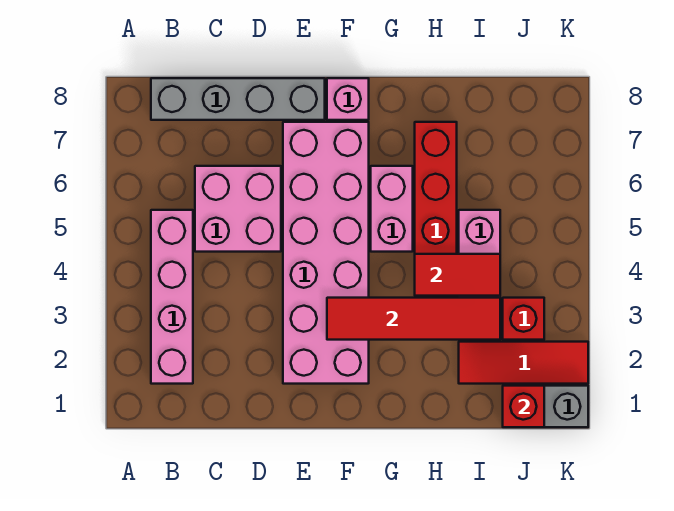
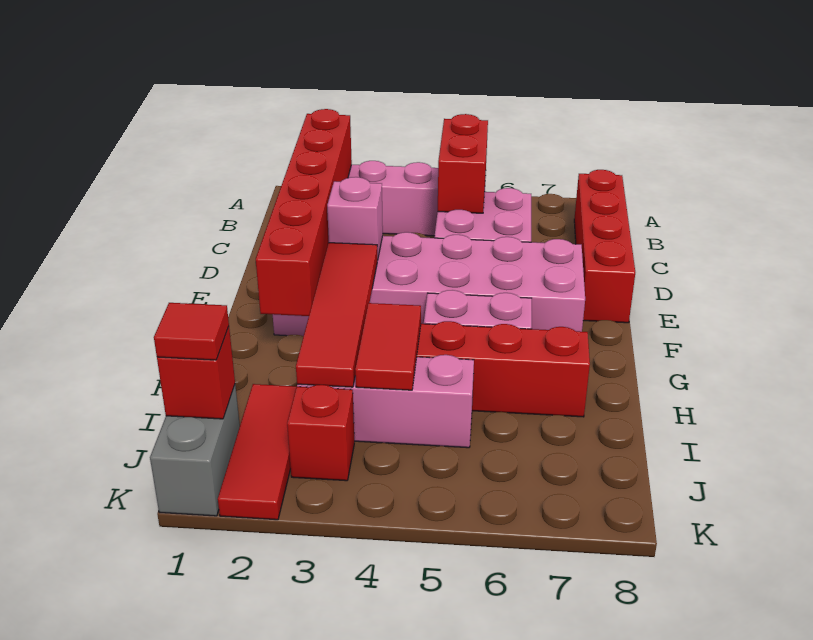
none -> red 1x6 brick [256,109,352,316]
none -> red 1x2 brick [438,114,488,213]
grey 1x4 brick [151,78,325,120] -> red 1x4 brick [574,170,635,323]
pink 1x1 brick [327,78,369,120] -> pink 1x1 brick moved to [327,177,383,260]
none -> red 1x1 tile [154,303,229,360]

